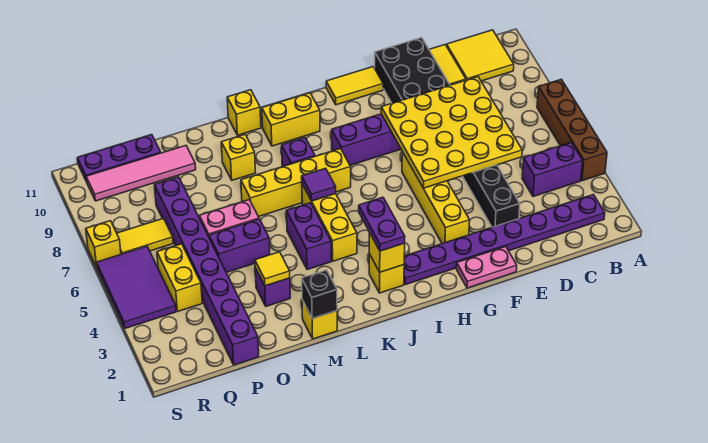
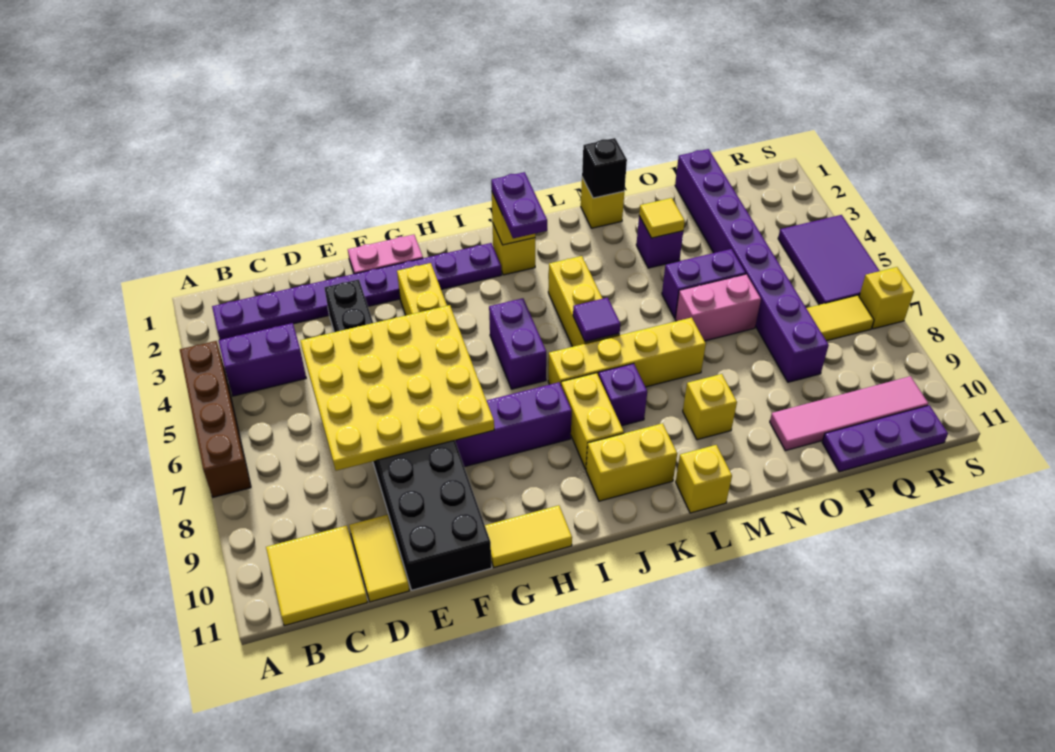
purple 1x2 brick [287,203,331,270] -> purple 1x2 brick moved to [489,298,546,389]
yellow 1x2 brick [157,244,202,312] -> yellow 1x2 brick moved to [561,373,624,469]

